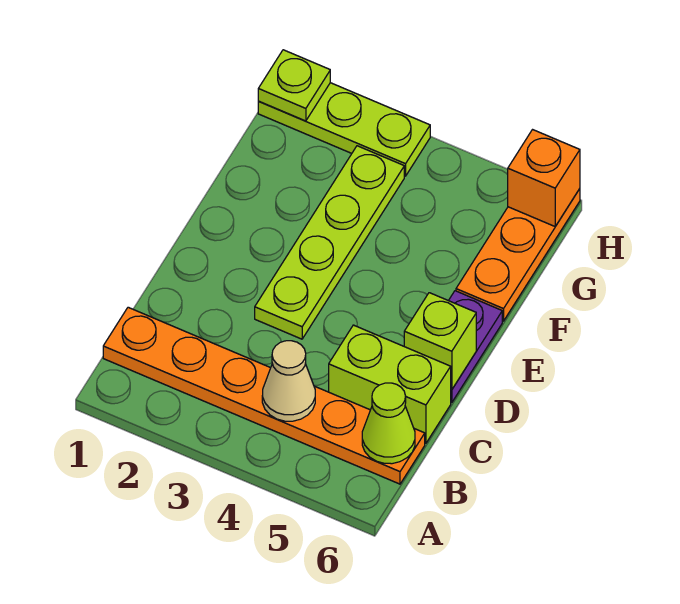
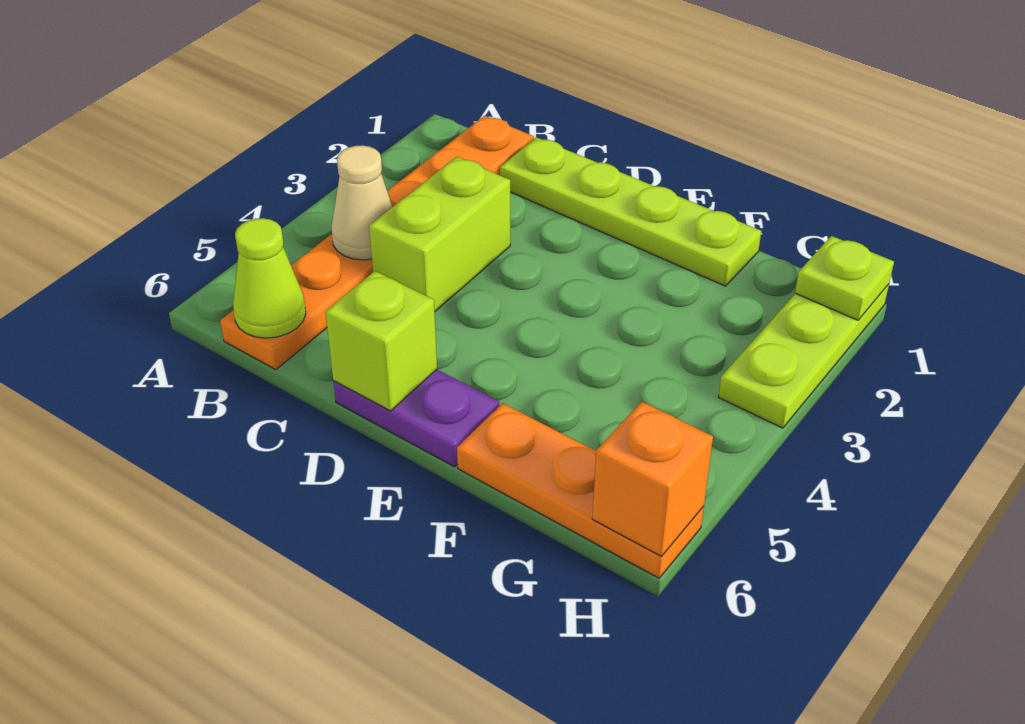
lime 1x2 brick [329,325,451,443] -> lime 1x2 brick moved to [369,157,510,312]
lime 1x4 plate [255,146,404,339] -> lime 1x4 plate moved to [500,137,761,286]

